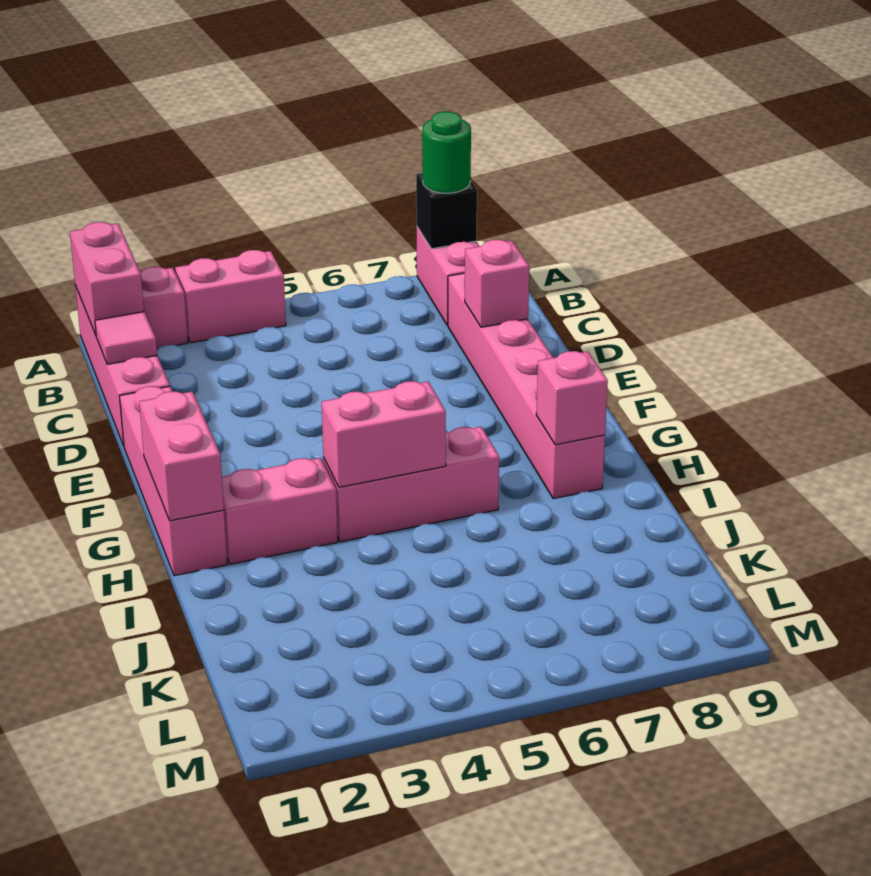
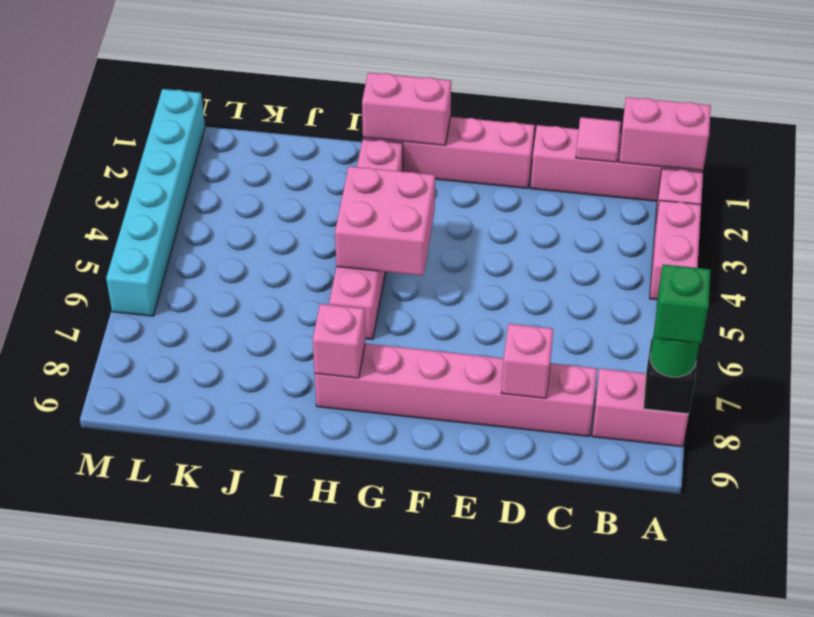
none -> green 1x1 brick [654,264,710,343]
pink 1x2 brick [322,381,446,487] -> pink 2x2 brick [335,166,435,276]
none -> cyan 1x6 brick [106,89,205,316]

